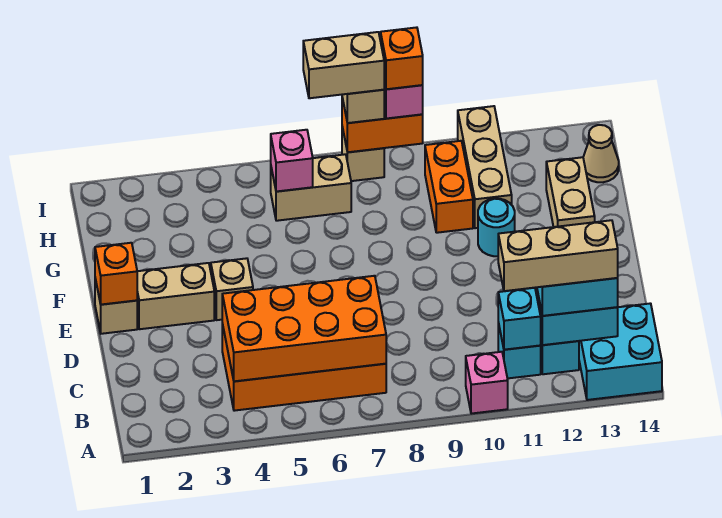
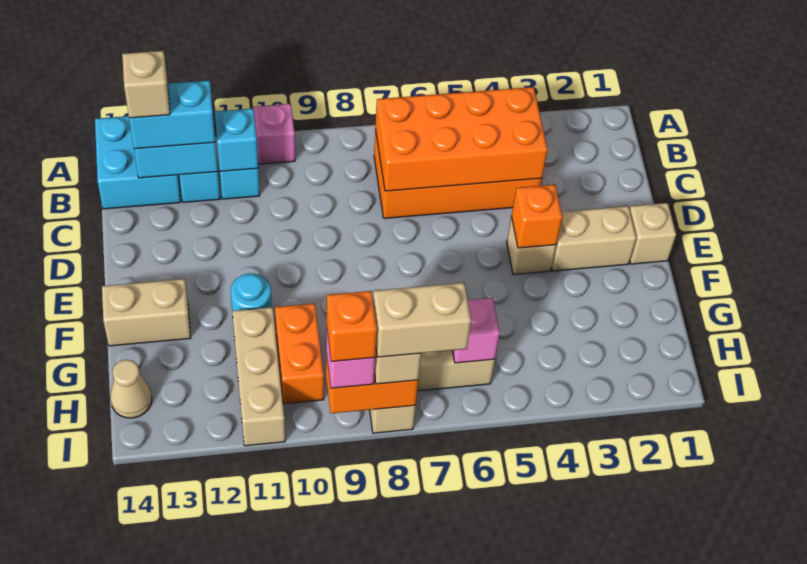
tan 1x3 brick [498,220,618,291] -> tan 1x1 brick [122,51,170,118]
orange 1x1 brick [95,243,137,305] -> orange 1x1 brick moved to [511,185,562,248]
tan 1x2 brick [546,157,595,227] -> tan 1x2 brick turned to [102,279,191,346]

